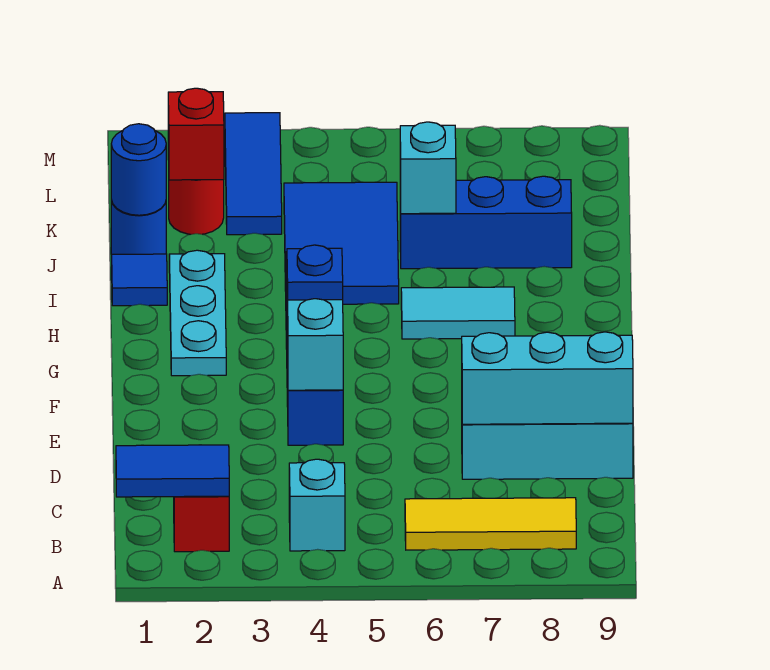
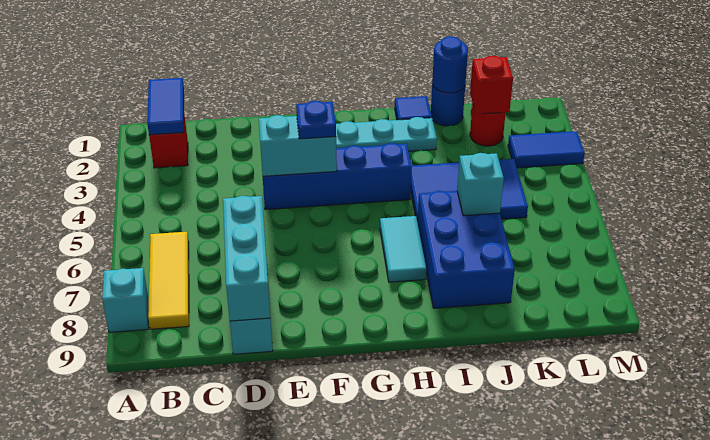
cyan 1x1 brick [289,459,345,551] -> cyan 1x1 brick moved to [102,268,149,332]
blue 1x3 brick [400,176,572,269] -> blue 2x3 brick [418,191,515,308]
blue 1x3 tile [225,113,282,235] -> blue 1x2 tile [508,131,585,168]

